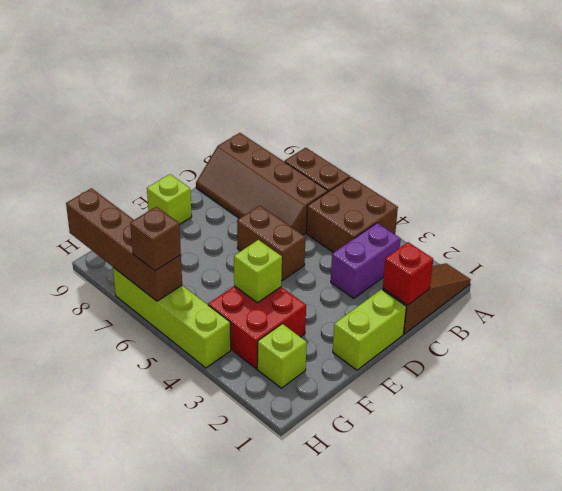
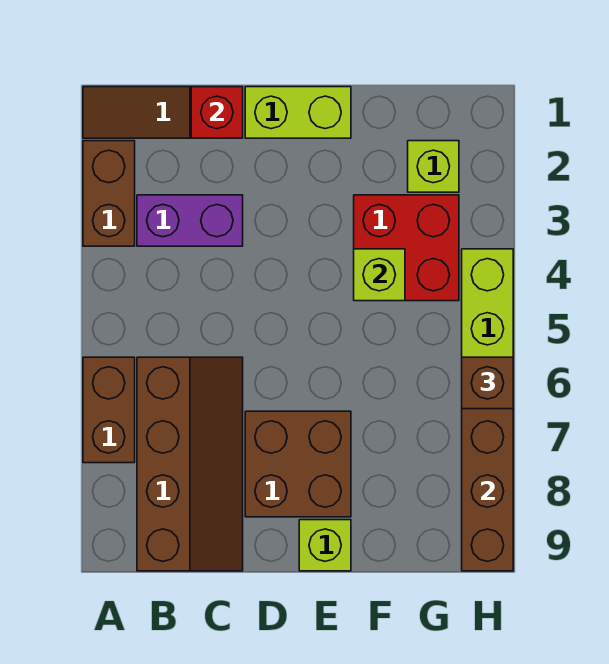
brown 2x2 brick [306,177,398,253] -> brown 2x2 brick moved to [245,411,351,517]
brown 1x2 brick [237,206,306,281] -> brown 1x2 brick moved to [83,141,135,246]

